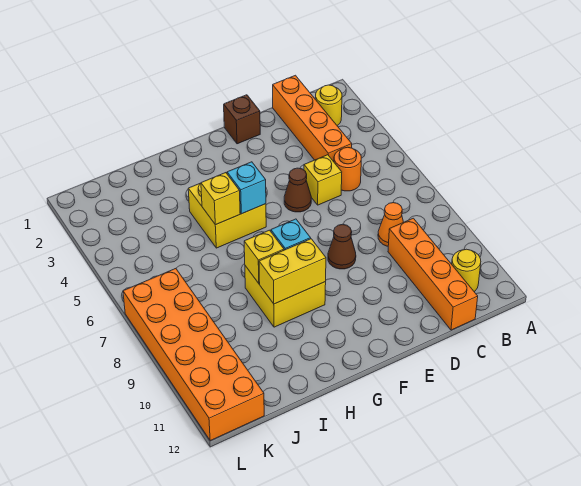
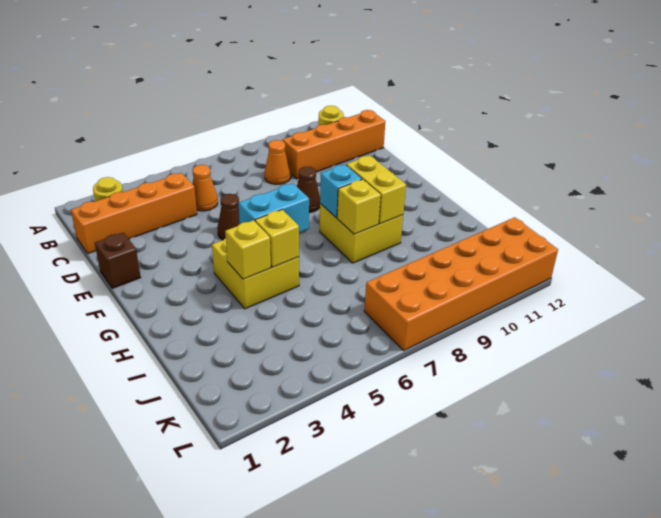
orange 1x1 round brick [334,147,361,191] -> orange 1x1 cone [193,165,218,211]
yellow 1x1 brick [304,155,342,205] -> yellow 1x1 brick moved to [225,220,271,279]
cyan 1x1 brick [227,162,266,214] -> cyan 1x2 brick [239,183,309,232]

